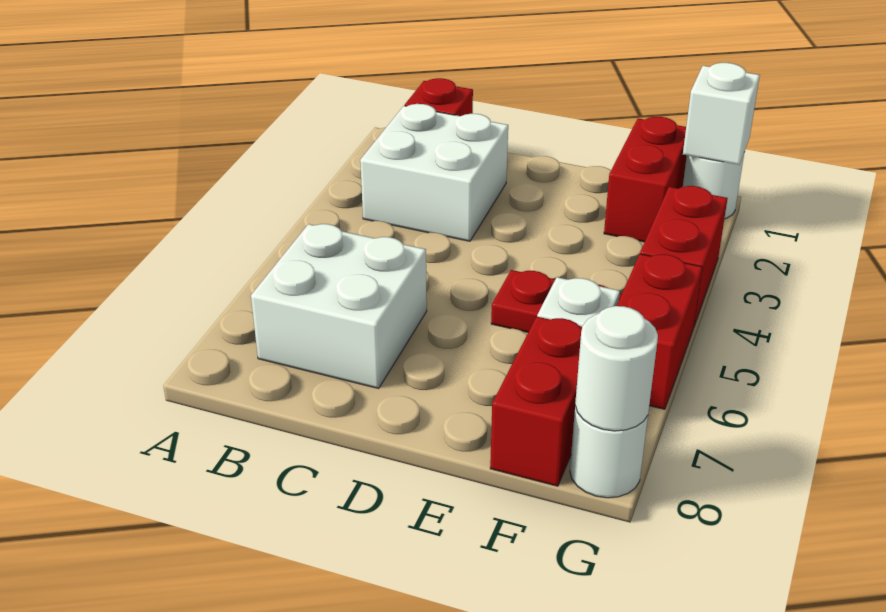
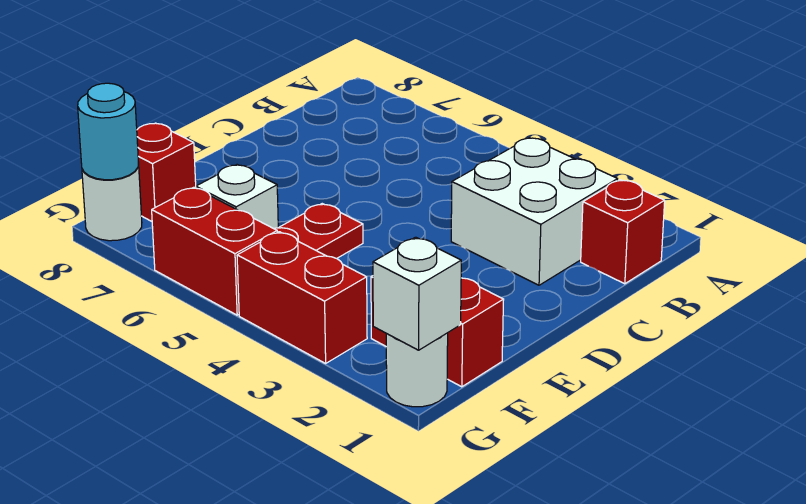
white 2x2 brick [251,224,427,388] -> none
red 1x2 brick [490,317,582,486] -> red 1x1 brick [137,123,196,221]
white 1x1 round brick [575,306,658,431] -> cyan 1x1 round brick [78,83,138,180]

